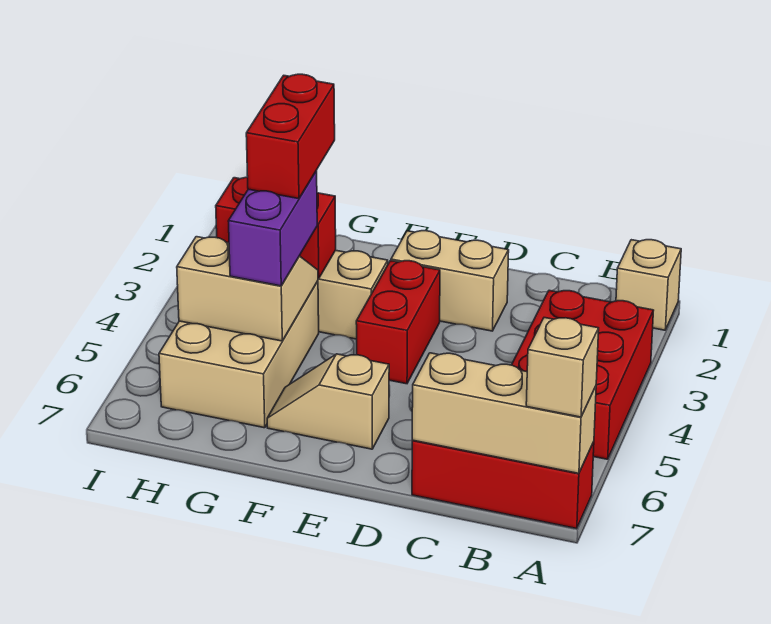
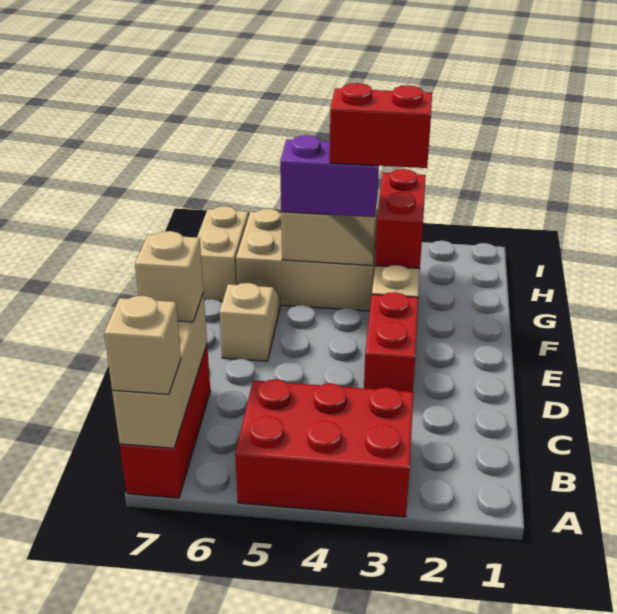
tan 1x1 brick [616,240,681,330] -> tan 1x1 brick moved to [135,231,203,322]
tan 1x2 brick [391,231,509,331] -> tan 1x2 brick moved to [197,206,248,301]
red 1x2 brick [356,261,440,384] -> red 1x2 brick turned to [364,292,418,392]

